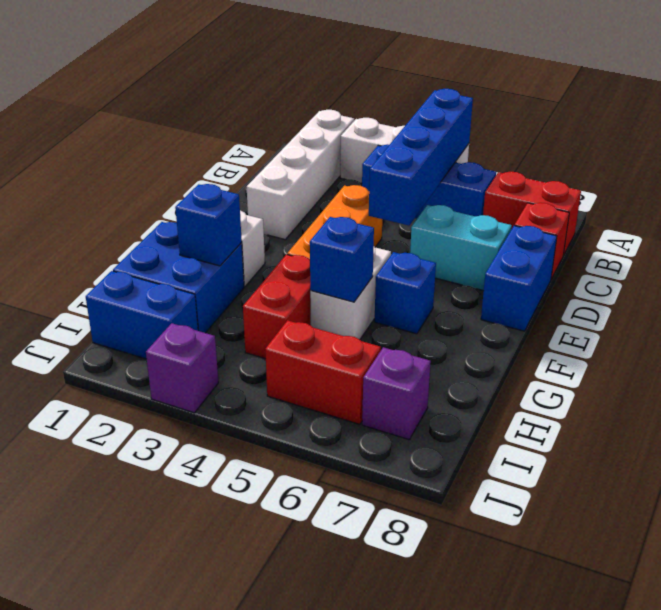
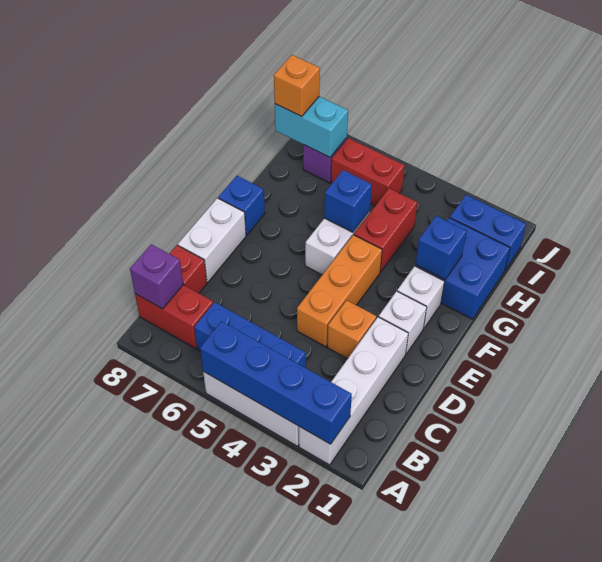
blue 1x4 brick [369,89,473,225] -> blue 1x4 brick turned to [200,321,352,444]
none -> orange 1x1 brick [327,300,376,359]
cyan 1x2 brick [410,205,512,291] -> cyan 1x2 brick moved to [275,97,348,157]
blue 1x2 brick [481,226,557,331] -> white 1x2 brick [178,198,246,282]
none -> white 1x1 brick [379,291,427,354]
blue 1x1 brick [375,252,436,334] -> blue 1x1 brick moved to [218,176,265,235]
none -> orange 1x1 brick [274,55,320,117]
purple 1x1 brick [146,323,218,413] -> purple 1x1 brick moved to [130,244,183,309]

